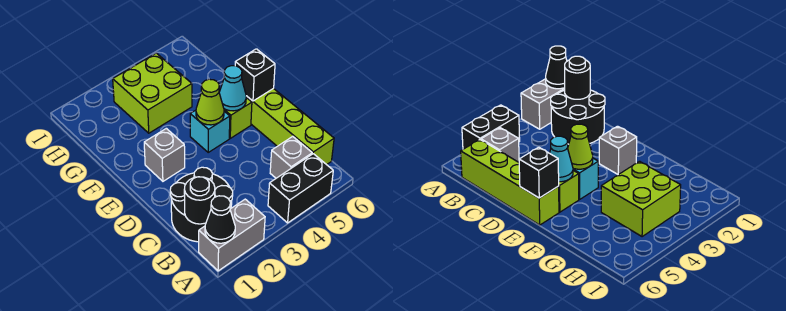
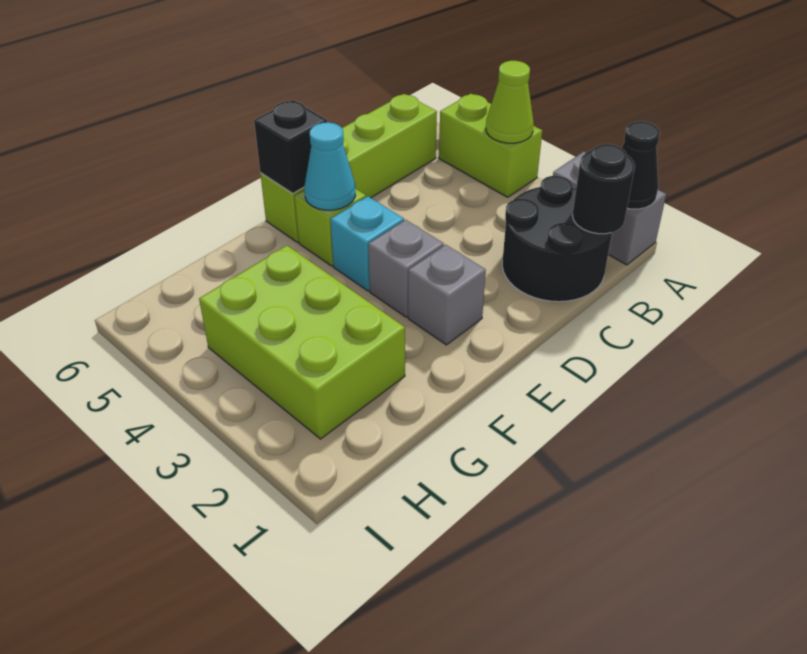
black 1x2 brick [268,154,333,223] -> lime 1x2 brick [439,94,542,197]
grey 1x1 brick [270,136,312,178] -> grey 1x1 brick moved to [368,220,444,317]
lime 1x1 cone [196,79,224,125] -> lime 1x1 cone moved to [486,61,534,143]
lime 2x2 brick [113,53,192,133] -> lime 2x3 brick [199,245,405,439]

